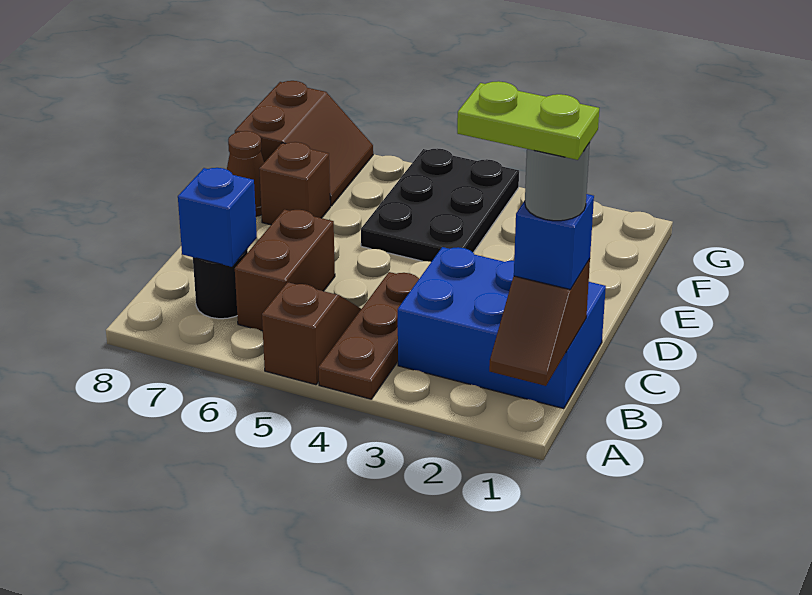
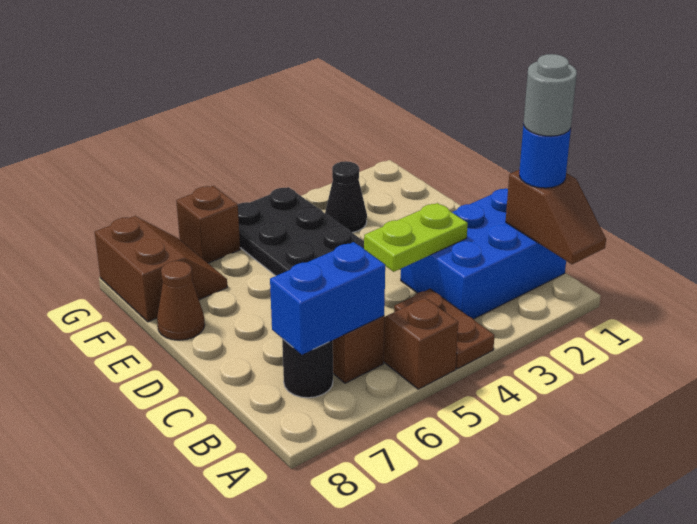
brown 1x3 plate [318,272,419,399] -> brown 1x2 plate [394,289,495,369]
blue 1x1 brick [514,194,594,290] -> blue 1x1 round brick [519,125,571,188]
lime 1x2 plate [457,81,599,160] -> lime 1x2 plate moved to [364,203,468,272]
blue 1x1 brick [178,168,257,267] -> blue 1x2 brick [270,242,385,355]
brown 1x1 brick [259,142,330,225] -> brown 1x1 brick moved to [176,186,240,263]
none -> black 1x1 cone [325,161,367,233]

